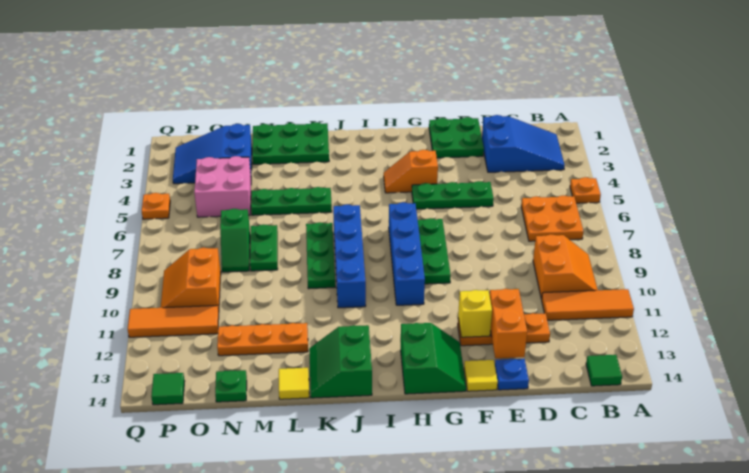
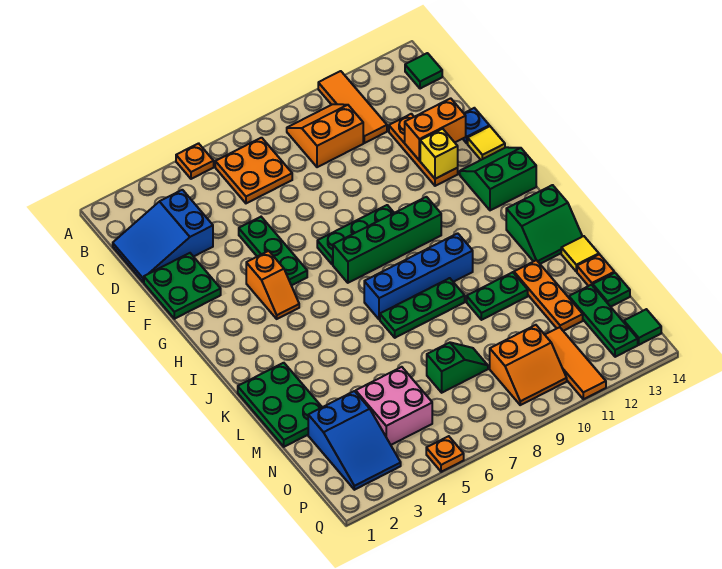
blue 2x3 slope [482,115,565,172] -> blue 2x3 slope turned to [113,190,213,282]
blue 1x4 brick [389,202,425,305] -> green 1x4 brick [333,197,441,283]
green 1x3 plate [251,187,332,215] -> green 1x3 plate moved to [569,285,638,357]
green 1x2 plate [250,224,278,271] -> green 1x2 plate moved to [467,272,528,320]
none -> orange 1x1 plate [577,254,614,286]

